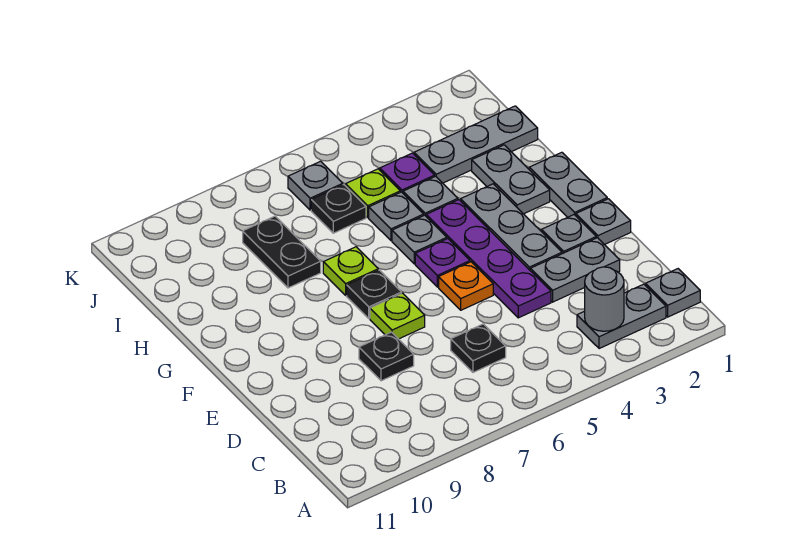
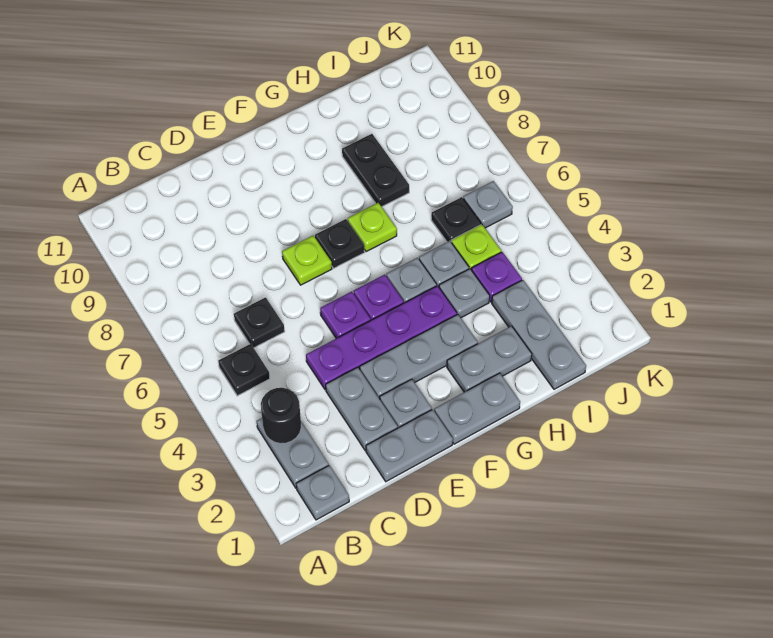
grey 1x1 round brick [585,267,624,331] -> black 1x1 round brick [261,388,301,444]
black 1x1 plate [359,332,414,381] -> black 1x1 plate moved to [218,344,270,396]
grey 1x1 plate [576,199,631,245] -> grey 1x2 plate [366,409,453,482]
orange 1x1 plate [439,262,493,310] -> purple 1x1 plate [320,292,371,338]
black 1x2 plate [243,216,321,288] -> black 1x2 plate turned to [342,134,409,207]

